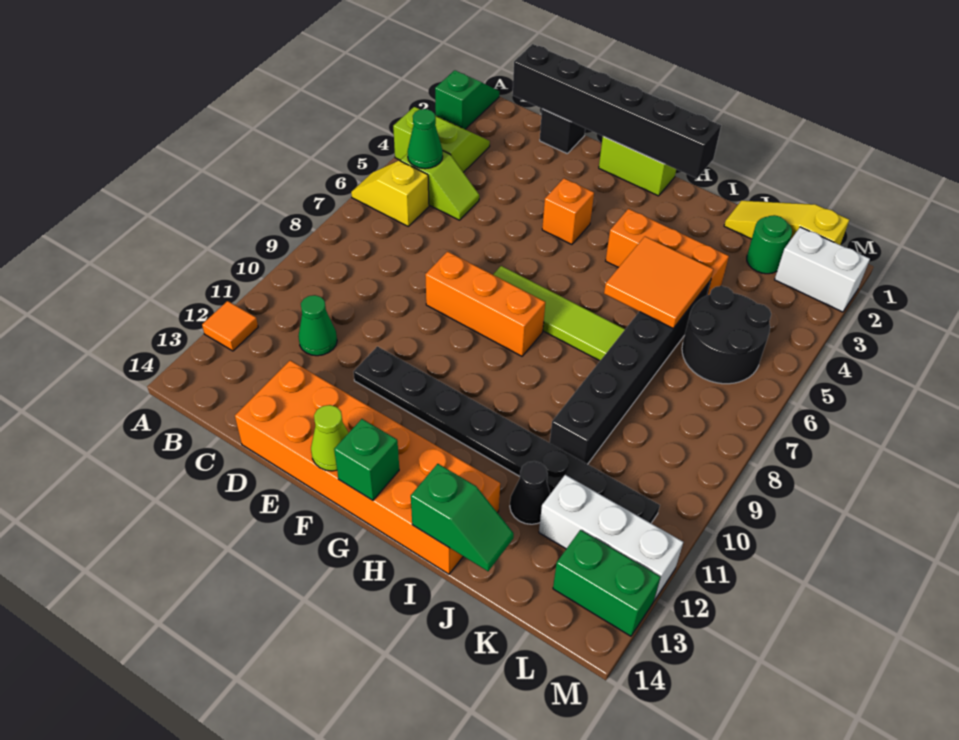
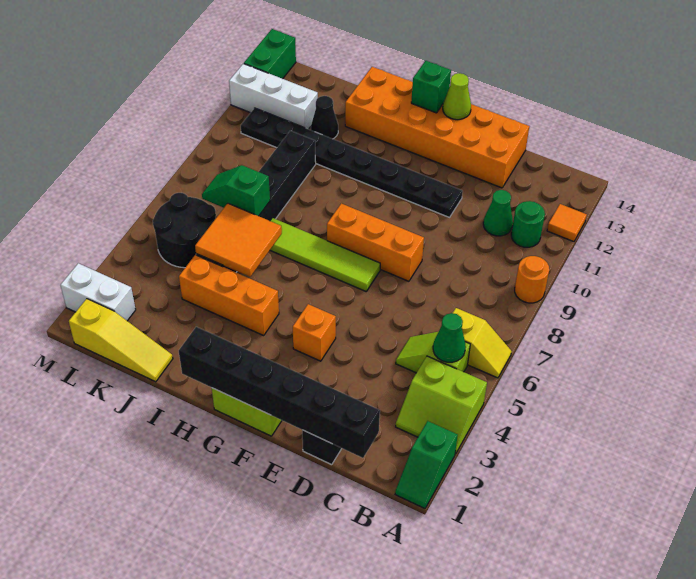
none -> orange 1x1 round brick [515,256,549,303]
green 1x2 slope [411,464,514,571] -> green 1x2 slope moved to [202,165,270,216]
green 1x1 round brick [747,215,792,274] -> green 1x1 round brick moved to [511,201,545,247]
green 1x2 brick [553,530,660,636] -> green 1x2 brick turned to [244,29,296,79]

